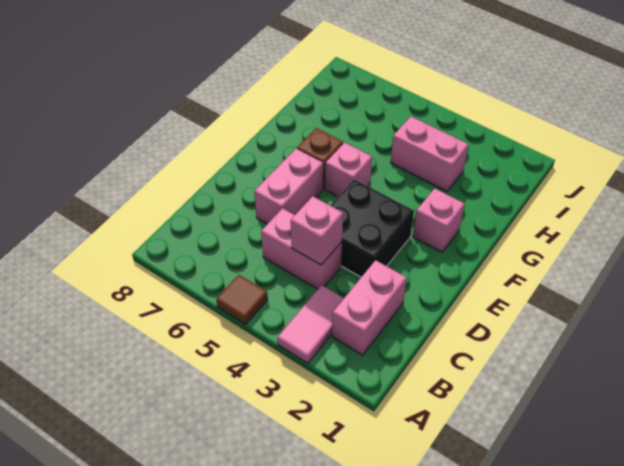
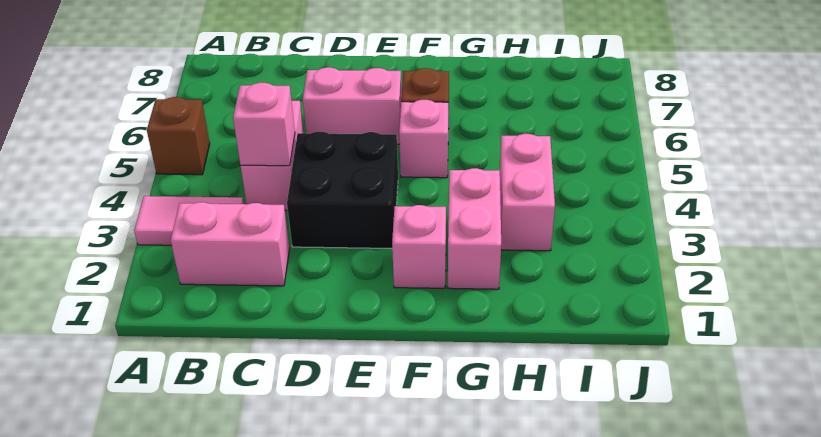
brown 1x1 tile [216,275,268,324] -> brown 1x1 brick [147,97,210,175]
none -> pink 1x2 brick [448,168,501,289]

